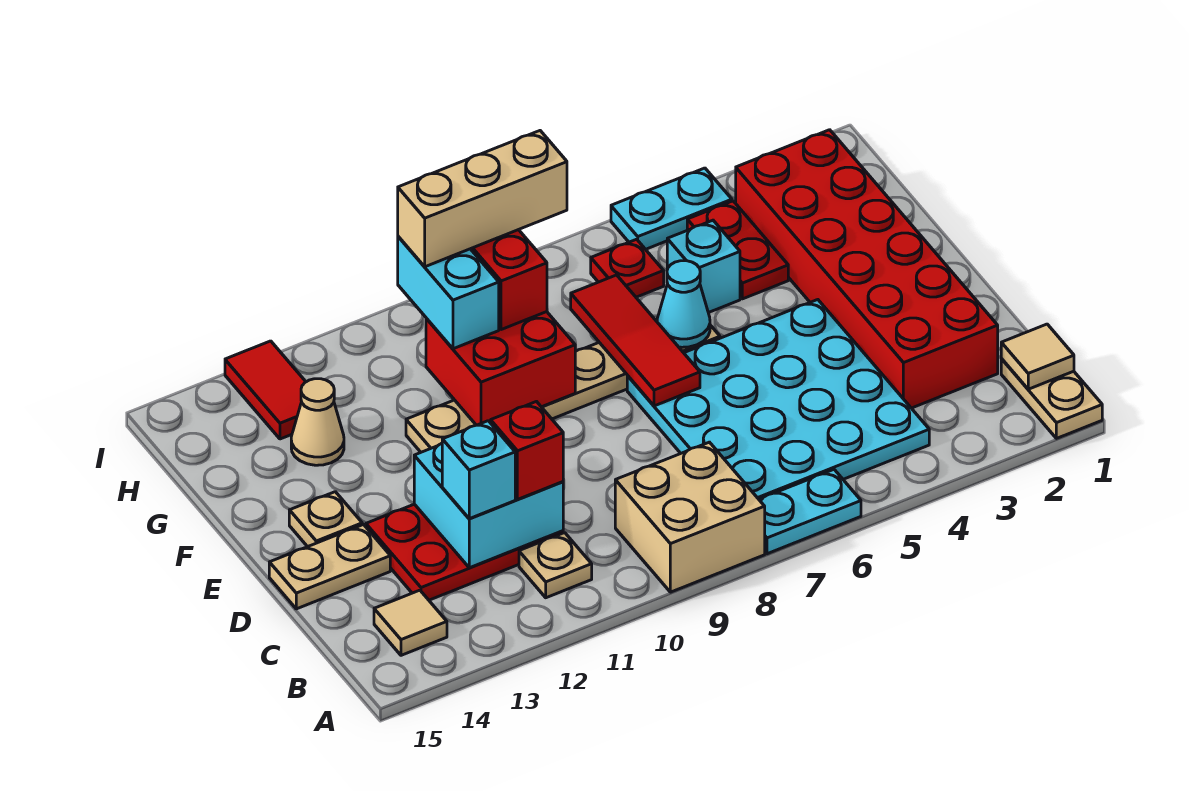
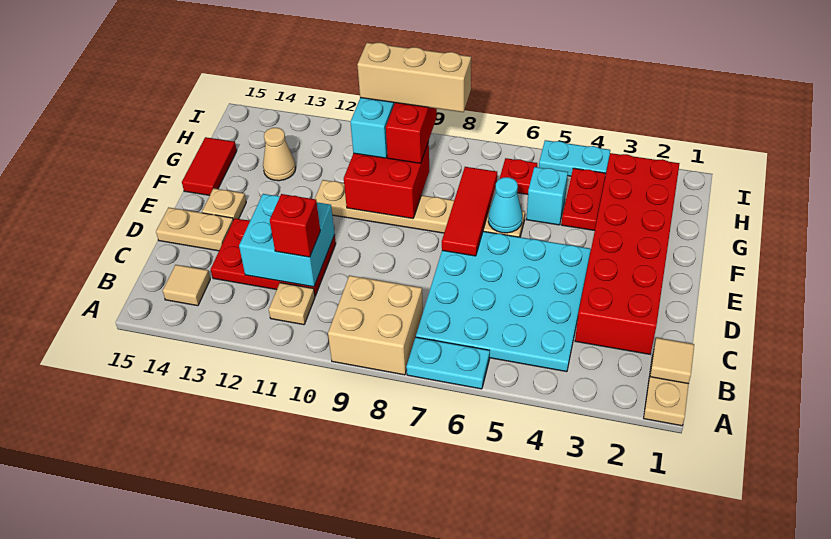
cyan 1x1 brick [442,421,515,519] -> none
red 1x2 tile [225,341,306,439] -> red 1x2 tile moved to [182,137,237,195]

